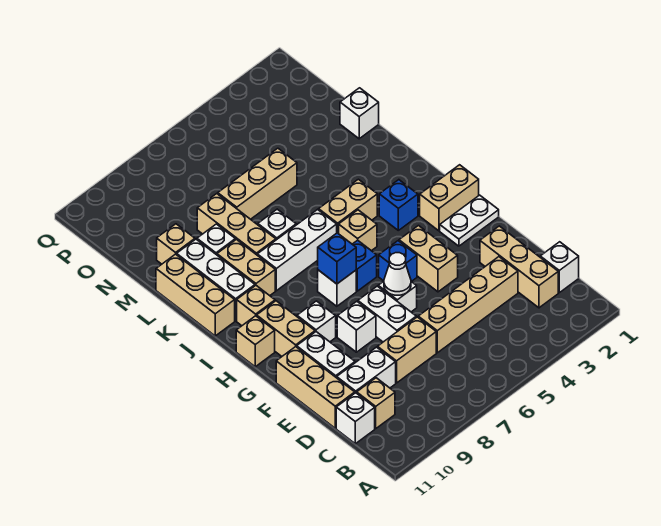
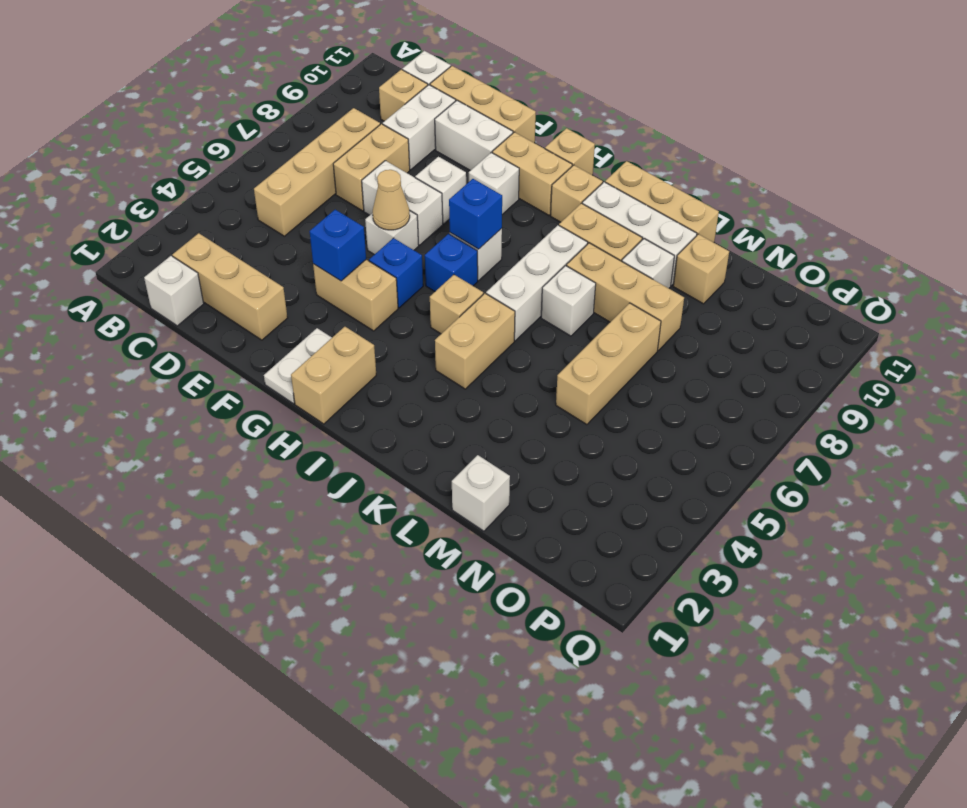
tan 1x4 brick [418,257,518,353] -> tan 1x4 brick moved to [254,108,380,236]
white 1x1 cone [384,253,411,295] -> tan 1x1 cone [373,170,410,230]
blue 1x1 brick [379,180,418,230] -> blue 1x1 brick moved to [310,210,366,281]

